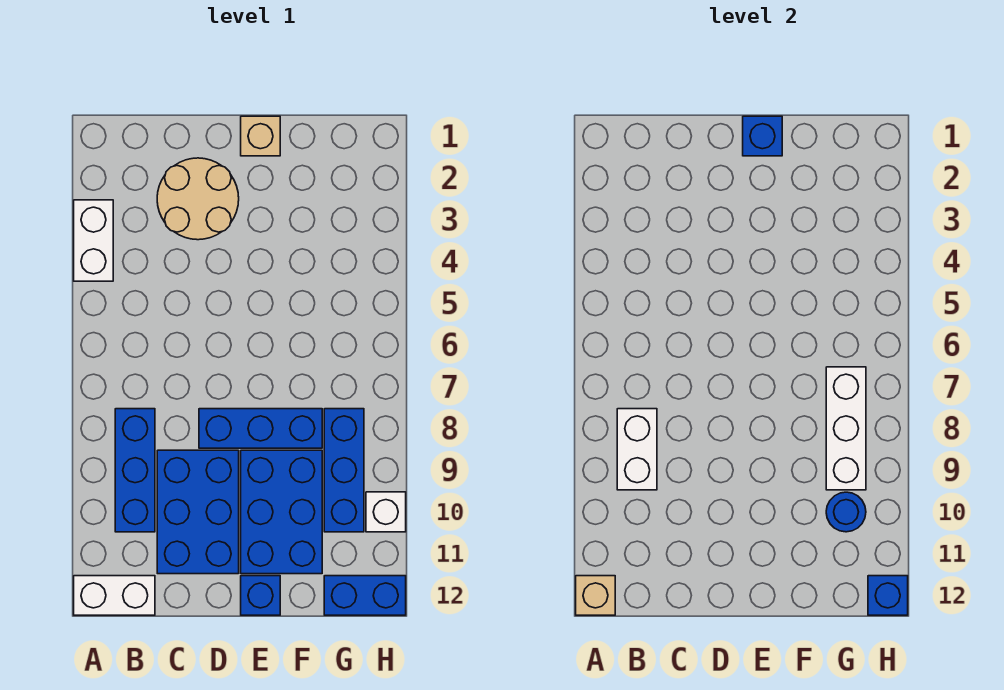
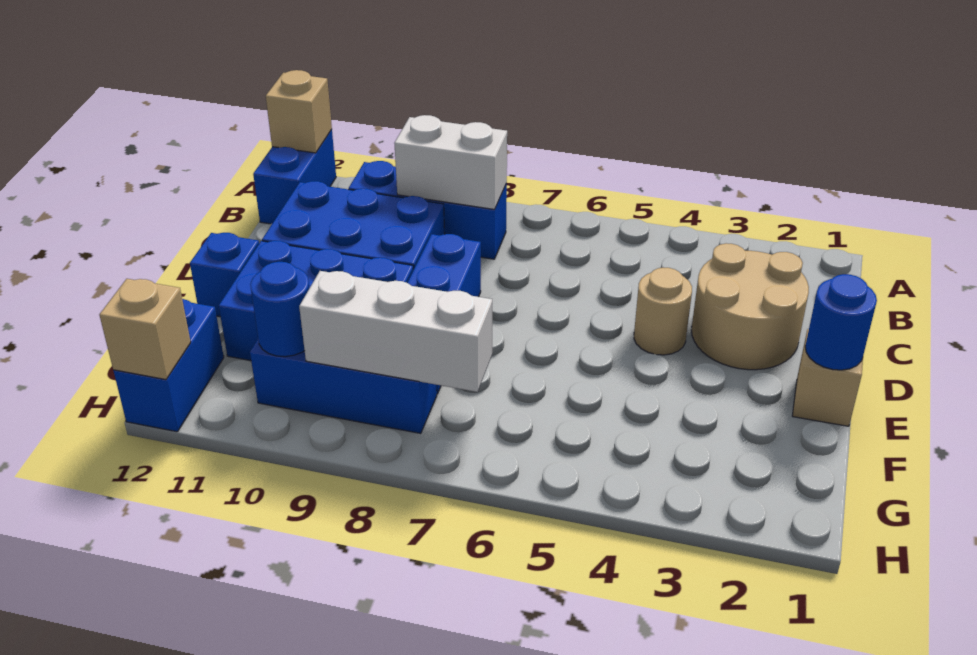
white 1x2 brick [74,200,113,281] -> none
white 1x2 brick [74,576,155,615] -> blue 1x2 brick [253,130,336,224]
none -> tan 1x1 round brick [634,268,692,355]
blue 1x1 brick [743,116,782,156] -> blue 1x1 round brick [805,274,877,370]
white 1x1 brick [366,492,406,532] -> none
blue 1x1 brick [868,576,908,615] -> tan 1x1 brick [100,279,191,380]

